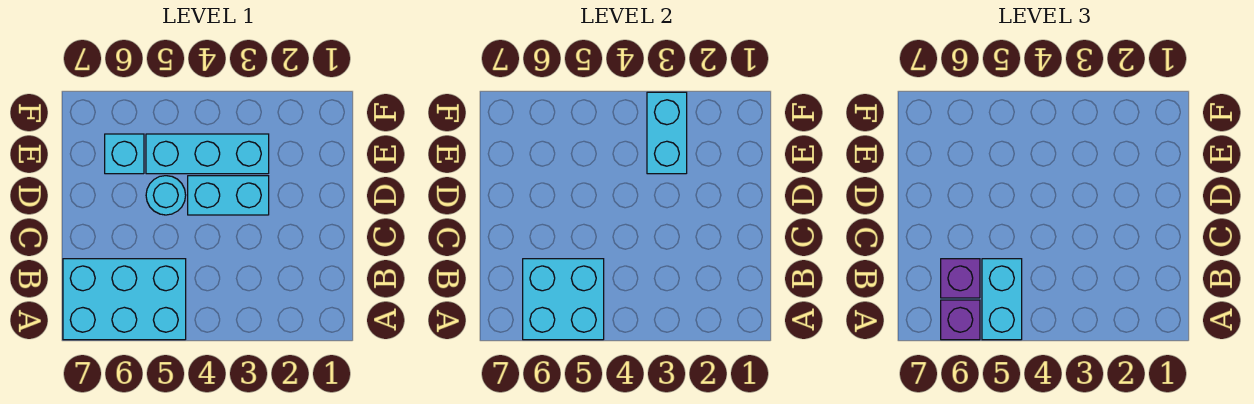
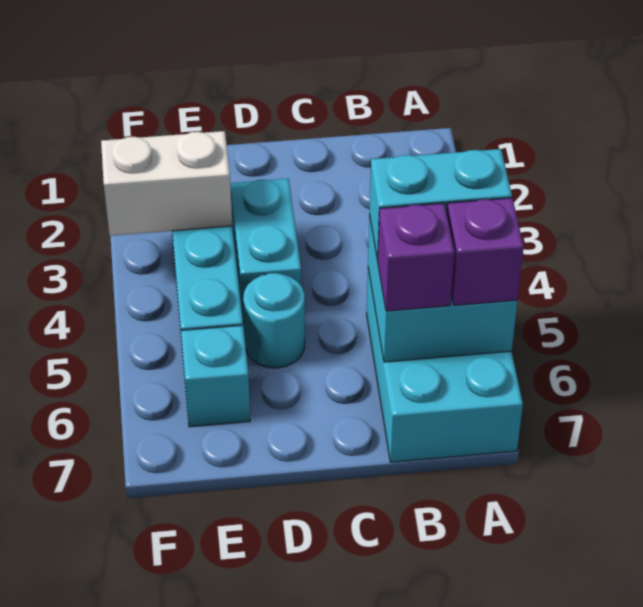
cyan 1x2 brick [647,92,687,174] -> white 1x2 brick [101,131,232,236]

